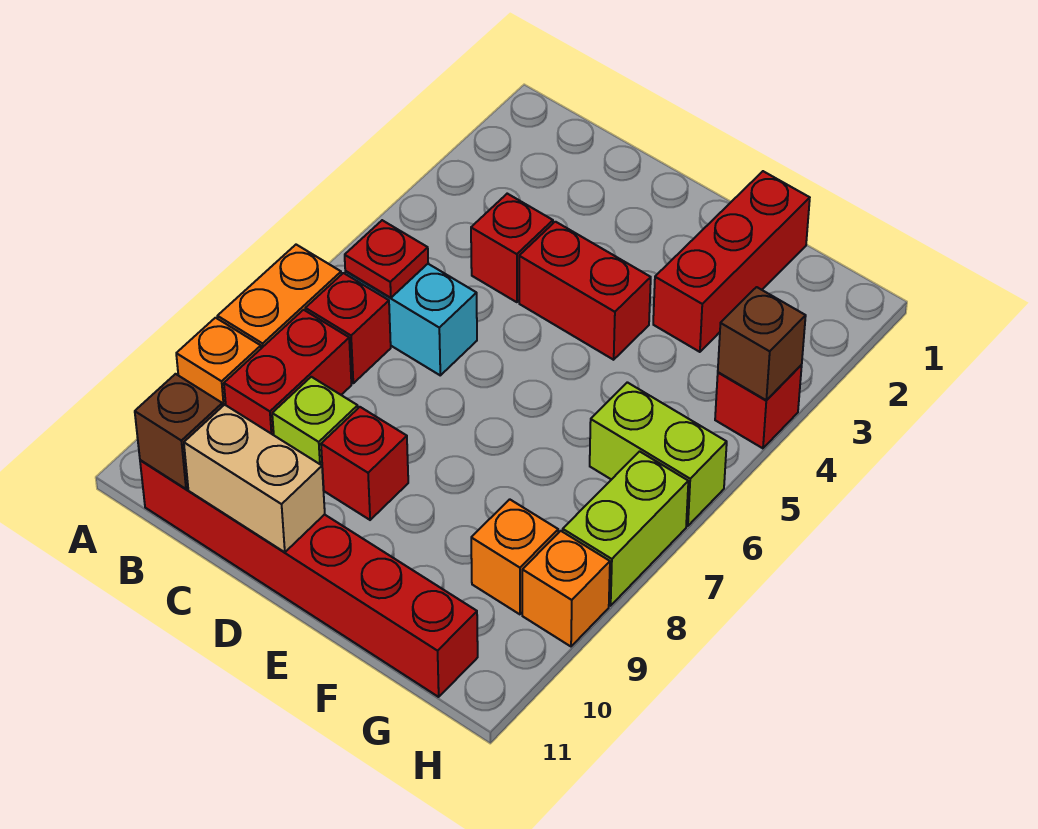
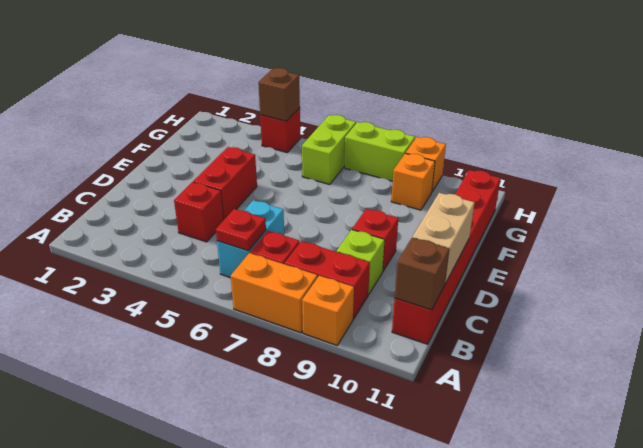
red 1x3 brick [653,171,810,352] -> none

